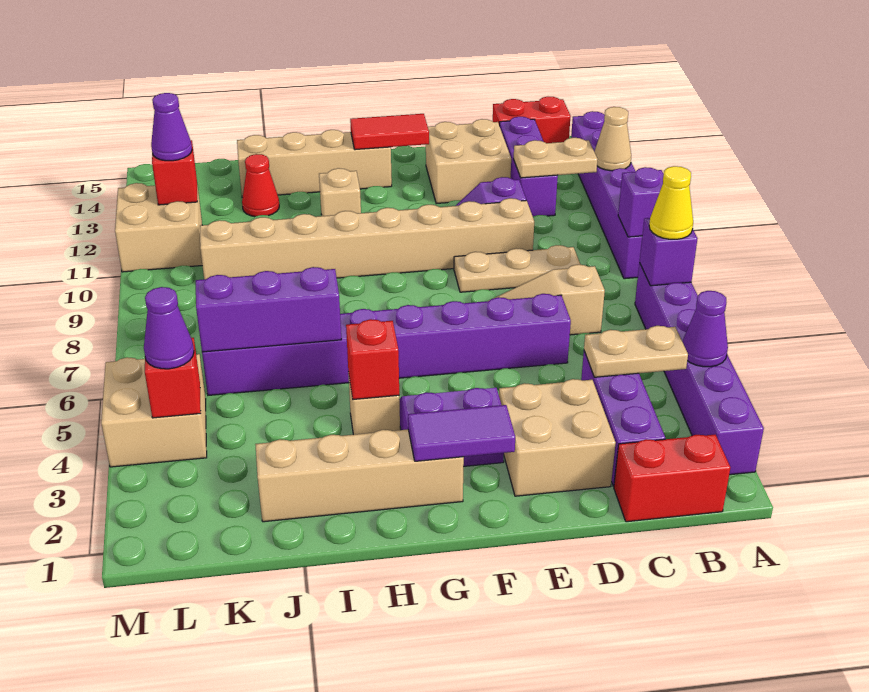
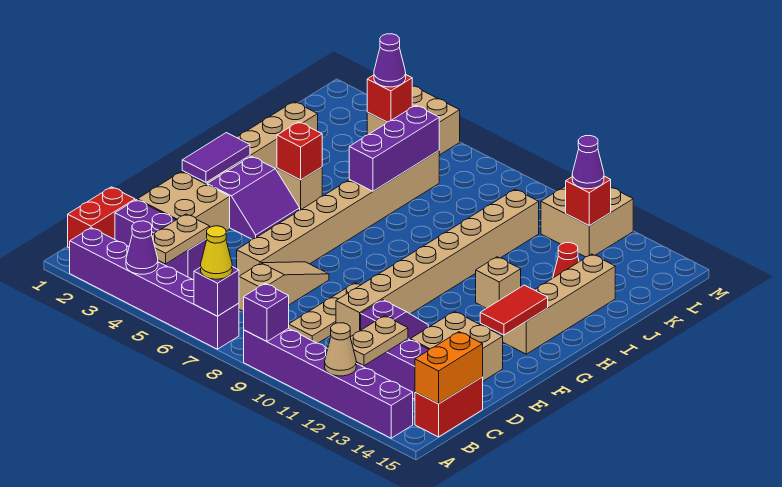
none -> orange 1x2 brick [415,332,483,404]
purple 1x8 brick [202,294,571,395] -> tan 1x8 brick [237,151,439,276]

